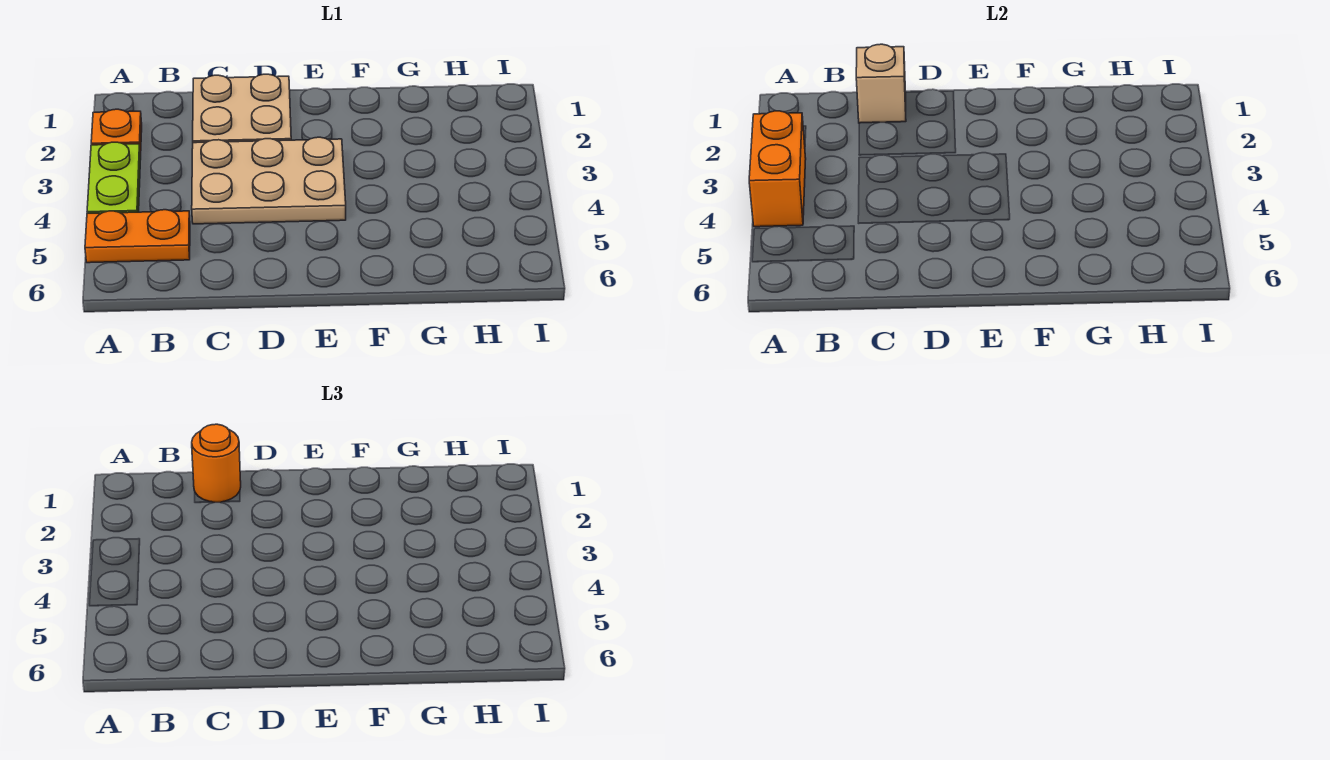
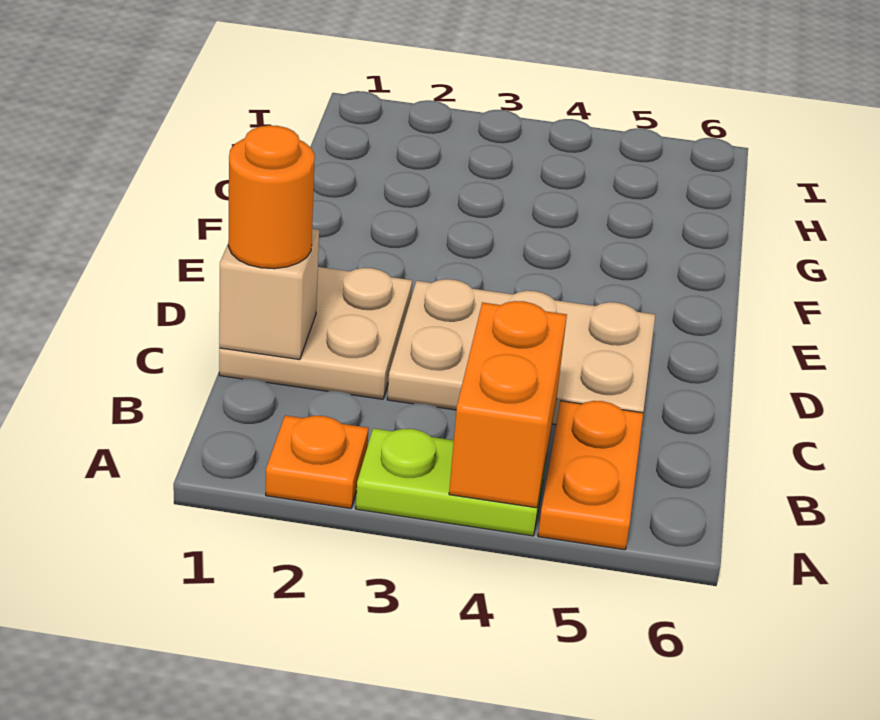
orange 1x2 brick [749,111,806,227] -> orange 1x2 brick turned to [449,301,567,508]
tan 2x3 plate [192,137,346,224] -> tan 2x3 plate turned to [387,279,655,425]

